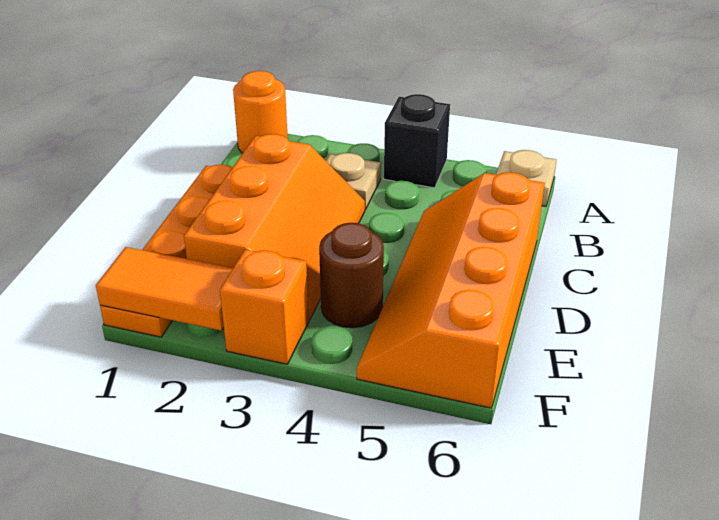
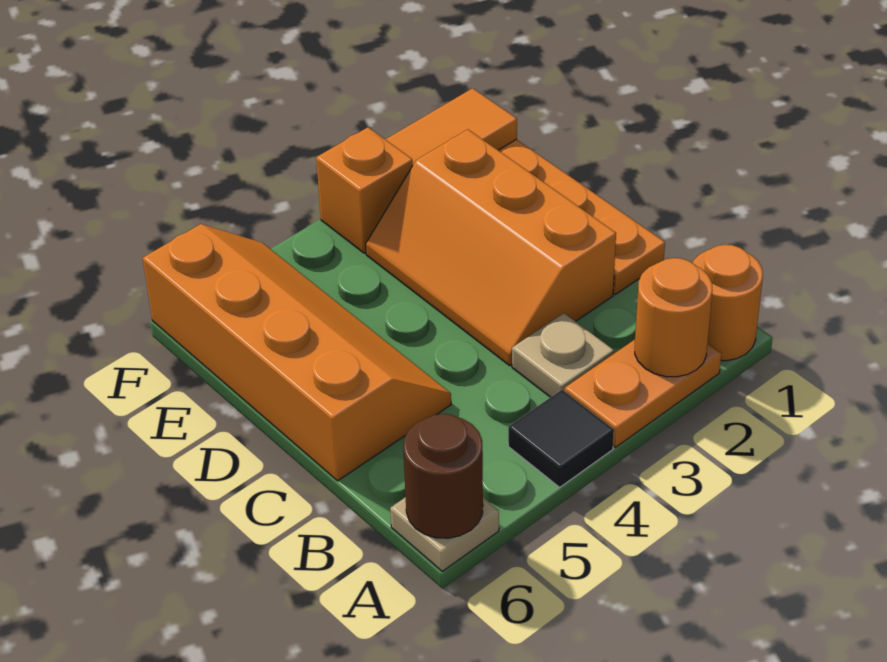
none -> orange 1x2 plate [565,340,722,447]
none -> orange 1x1 round brick [635,258,713,377]
black 1x1 brick [384,94,450,188] -> black 1x1 tile [508,390,614,487]
brown 1x1 round brick [319,223,384,328] -> brown 1x1 round brick moved to [403,414,483,538]

